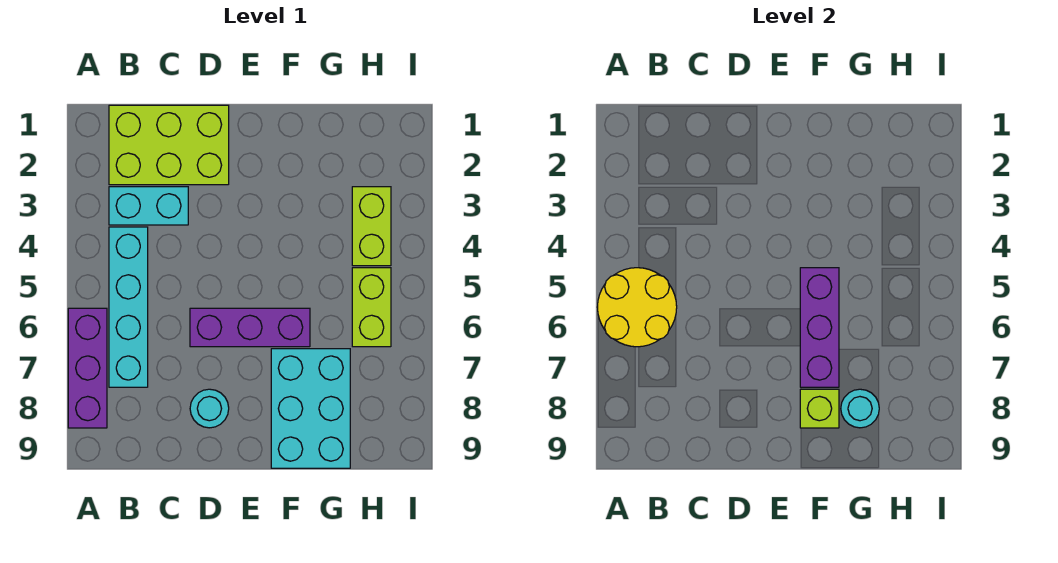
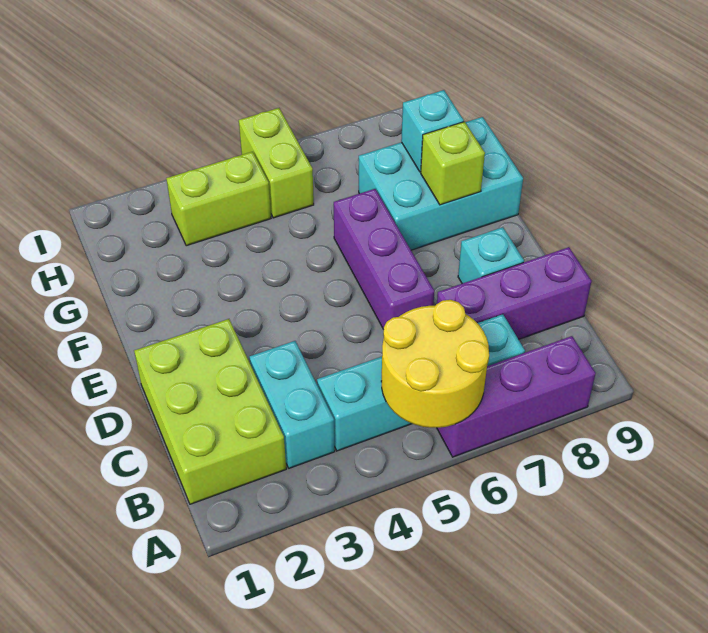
cyan 1x1 round brick [190,389,229,428] -> cyan 1x1 brick [458,227,524,284]
purple 1x3 brick [800,268,839,387] -> purple 1x3 brick moved to [437,247,591,340]
cyan 1x1 round brick [841,389,879,428] -> cyan 1x1 brick [401,90,464,172]
lime 1x2 brick [352,268,391,347] -> lime 1x2 brick turned to [239,108,314,218]

